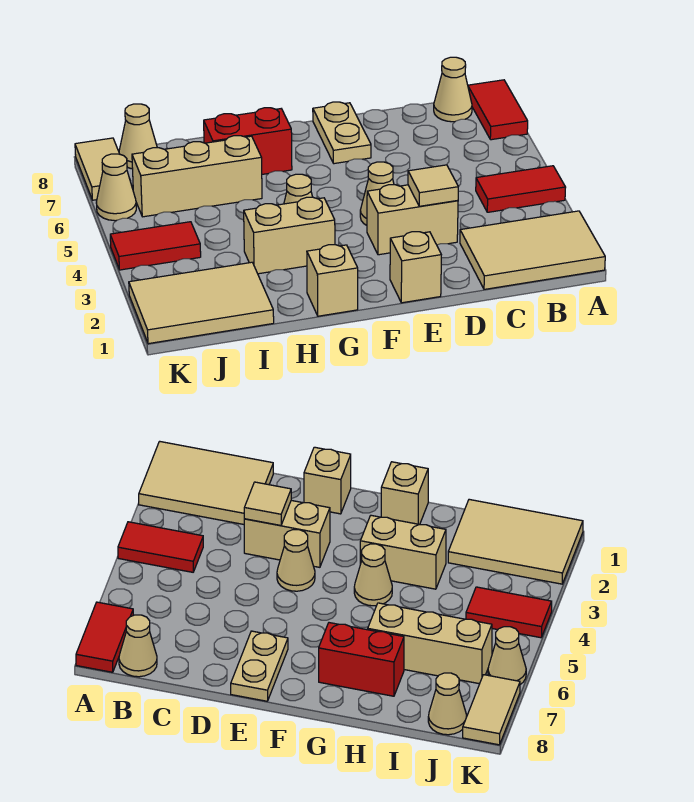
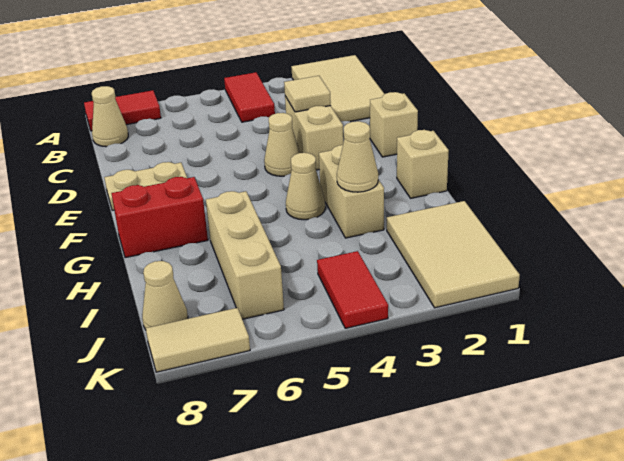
red 1x2 brick [204,108,292,174] -> red 1x2 brick turned to [111,177,208,258]
tan 1x1 cone [96,154,136,221] -> tan 1x1 cone moved to [337,121,378,192]

